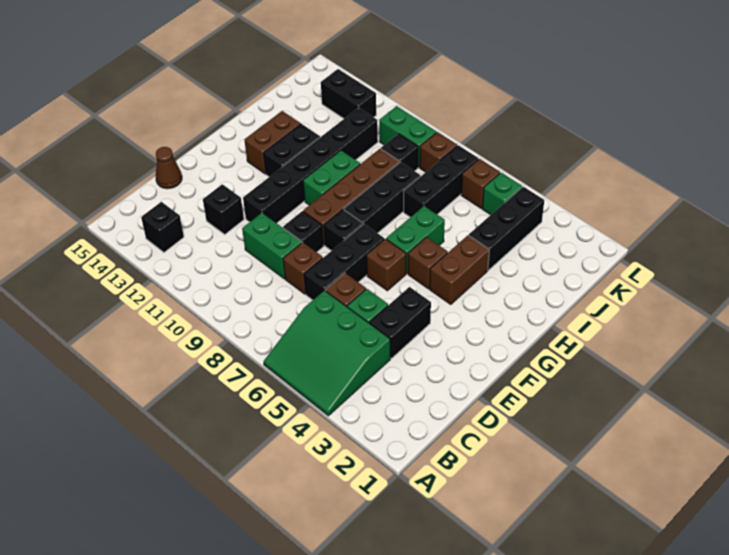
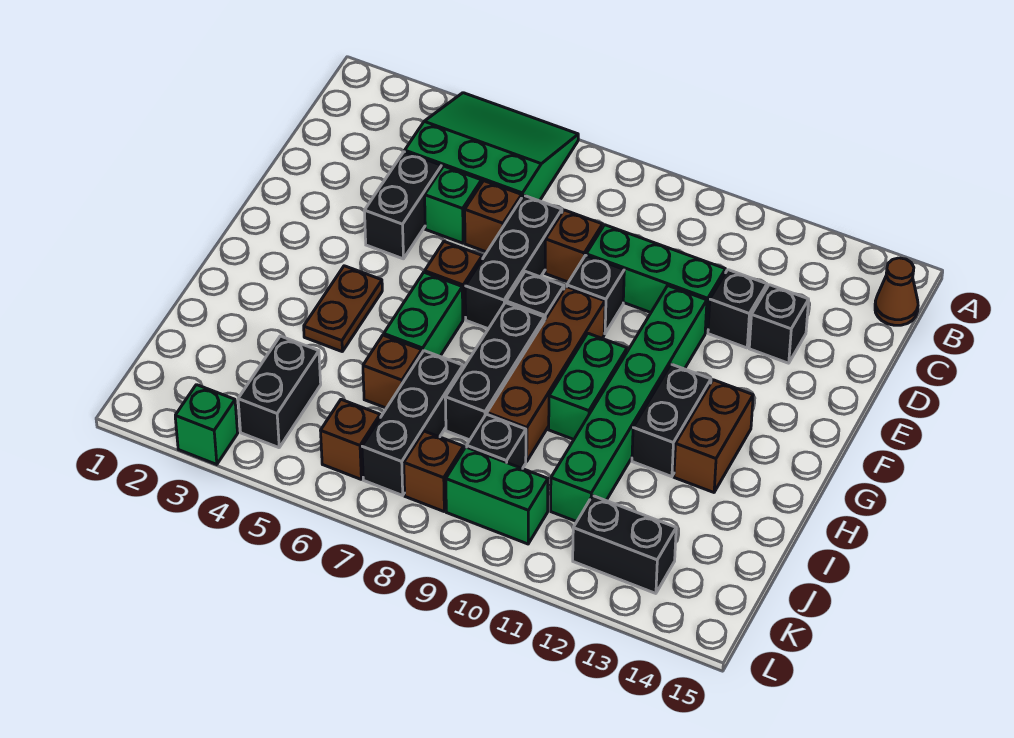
black 1x1 brick [141,202,184,252] -> black 1x1 brick moved to [749,285,809,363]
green 1x2 brick [242,213,302,279] -> green 1x3 brick [586,225,726,333]
brown 1x1 cone [156,147,182,189] -> brown 1x1 cone moved to [875,258,918,325]
black 1x6 brick [243,108,378,223] -> green 1x6 brick [551,286,707,522]
brown 1x2 brick [430,235,489,305] -> brown 1x2 plate [304,266,382,351]
brown 1x1 brick [408,237,448,289] -> brown 1x1 brick moved to [363,335,422,408]
black 1x3 brick [469,187,544,270] -> black 1x2 brick [238,336,321,448]
green 1x1 brick [482,173,522,215] -> green 1x1 brick moved to [175,385,238,465]

